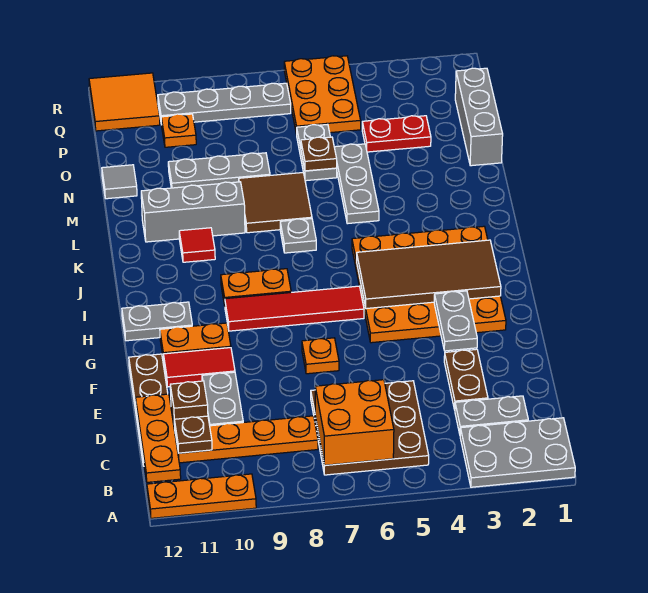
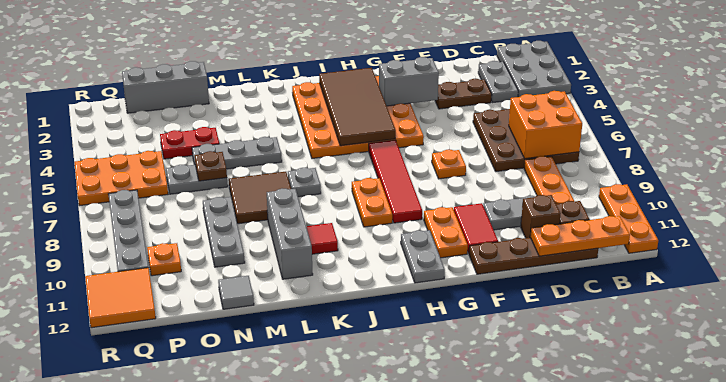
grey 1x2 plate [434,291,477,351] -> grey 1x2 brick [379,57,439,106]
red 1x2 plate [362,116,431,152] -> red 1x2 plate turned to [160,127,219,159]

